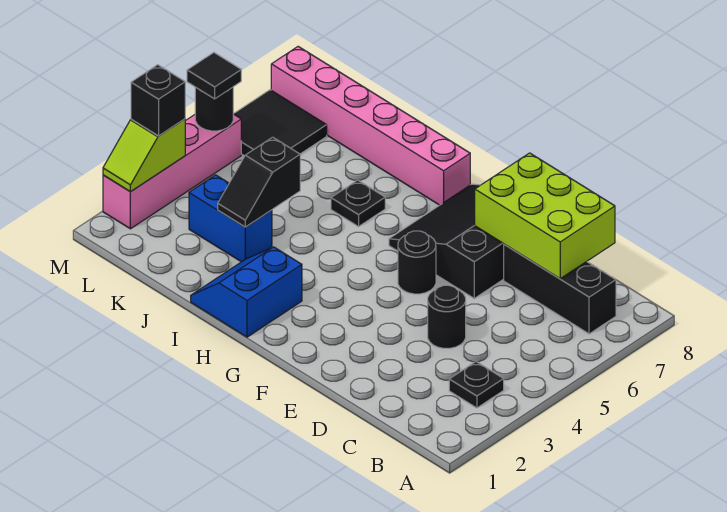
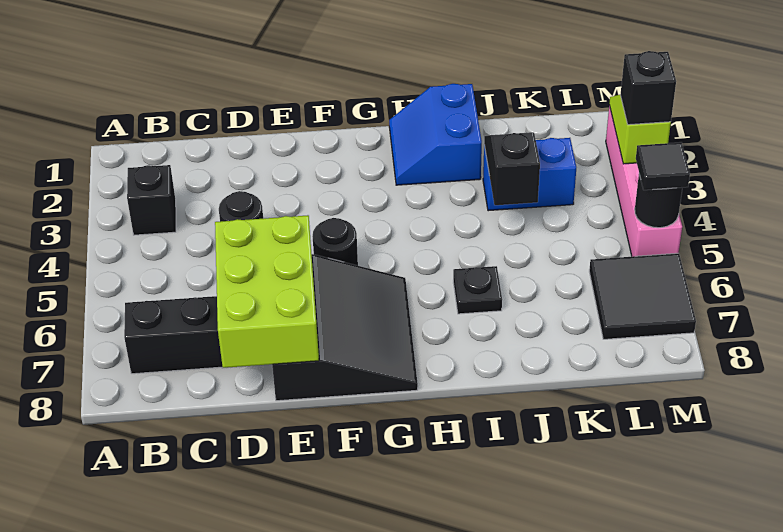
black 1x1 plate [449,362,504,408] -> black 1x1 brick [127,165,176,235]
lime 2x3 brick [475,153,615,279] -> lime 2x3 brick turned to [215,215,319,368]
blue 2x2 slope [191,247,302,337] -> blue 2x2 slope turned to [389,84,482,185]
pink 1x6 brick [271,47,470,205] -> none

